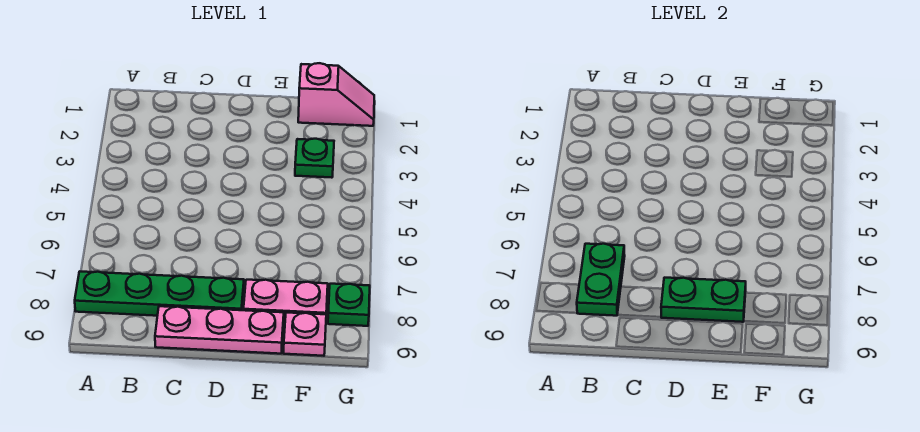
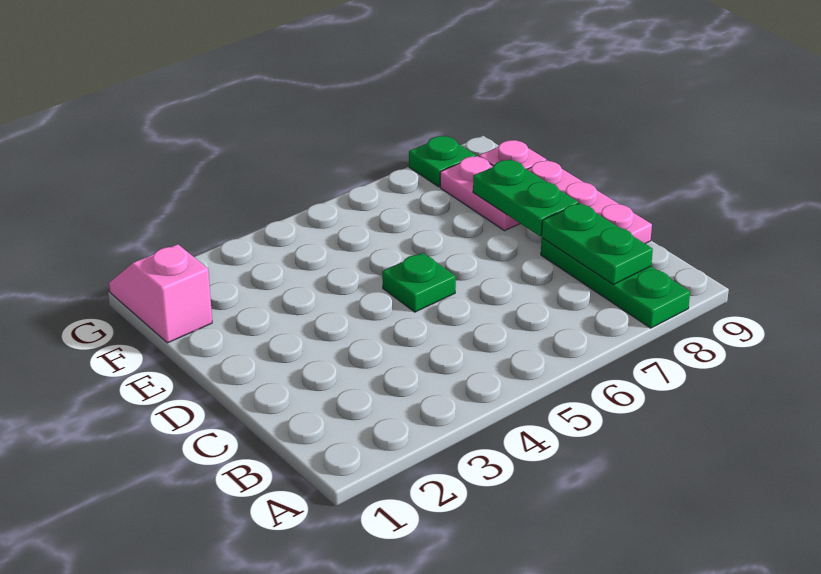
green 1x4 plate [75,272,244,316] -> green 1x3 plate [541,238,690,328]
green 1x2 plate [577,244,625,316] -> green 1x2 plate turned to [542,203,653,285]
green 1x1 plate [295,139,334,178] -> green 1x1 plate moved to [382,253,456,312]

